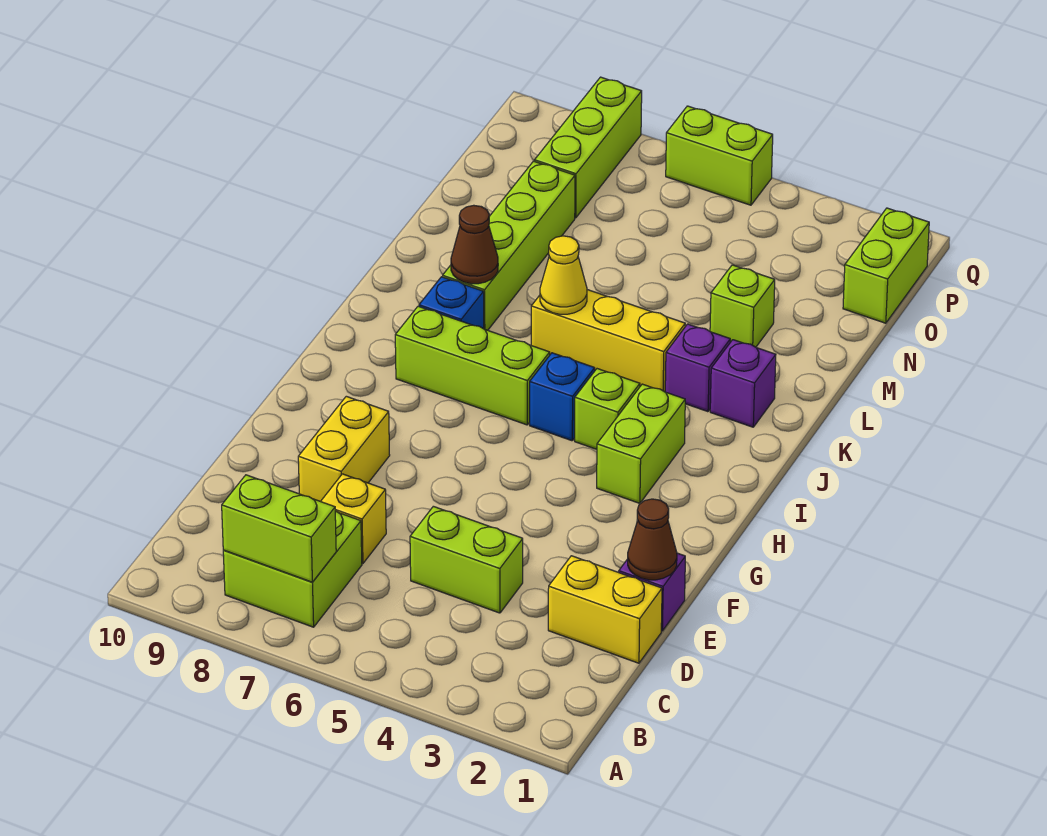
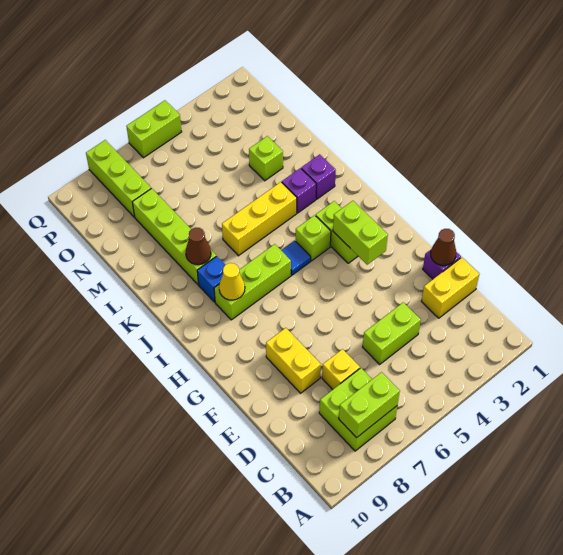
blue 1x1 brick [530,353,595,441] -> blue 1x1 tile [281,241,311,275]
yellow 1x1 cone [540,236,587,314] -> yellow 1x1 cone moved to [219,263,245,300]
lime 1x2 brick [843,208,929,323] -> lime 1x2 brick moved to [333,201,388,265]

